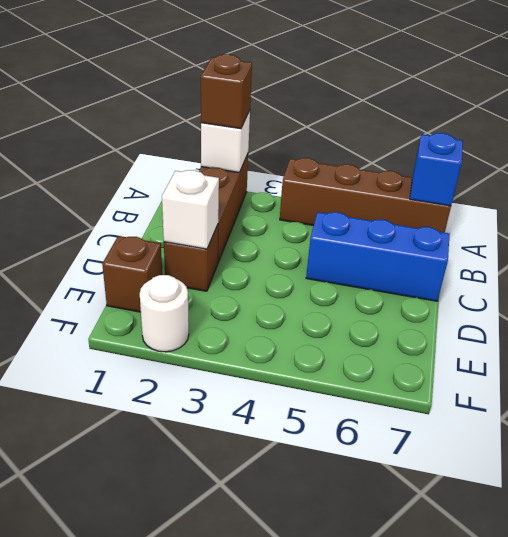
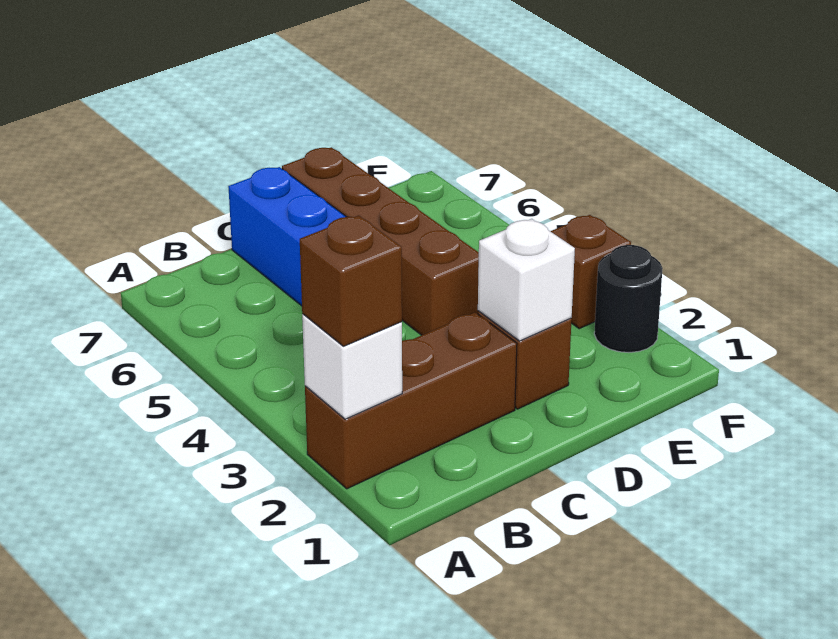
brown 1x4 brick [280,158,451,233] -> brown 1x4 brick moved to [282,147,479,335]
blue 1x1 brick [410,133,463,206] -> none
brown 1x1 brick [102,236,162,312] -> brown 1x1 brick moved to [551,215,631,329]
white 1x1 round brick [140,275,189,352] -> black 1x1 round brick [594,245,663,353]

